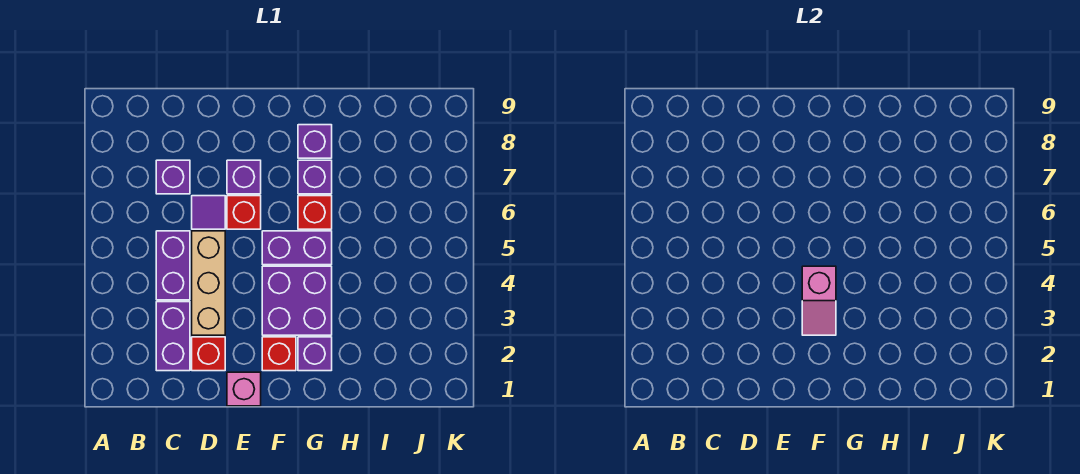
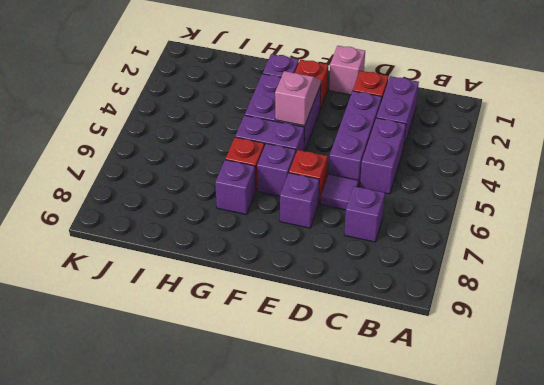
tan 1x3 brick [192,231,225,335] -> purple 1x3 brick [329,91,382,187]
purple 1x1 brick [298,125,332,158] -> purple 1x1 brick moved to [257,143,296,196]

